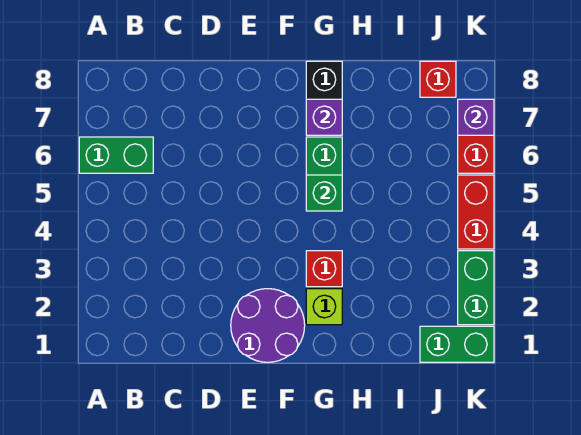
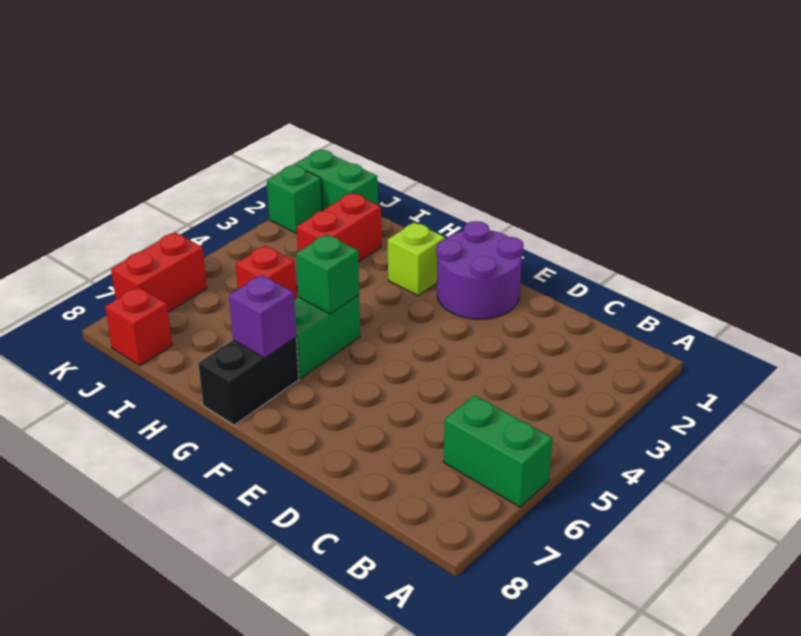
red 1x1 brick [306,251,342,287] -> red 1x1 brick moved to [236,246,297,300]
green 1x2 brick [458,251,494,325] -> green 1x1 brick [267,165,322,233]
red 1x2 brick [458,175,494,249] -> red 1x2 brick moved to [297,193,381,262]
purple 1x1 brick [458,99,494,135] -> none

